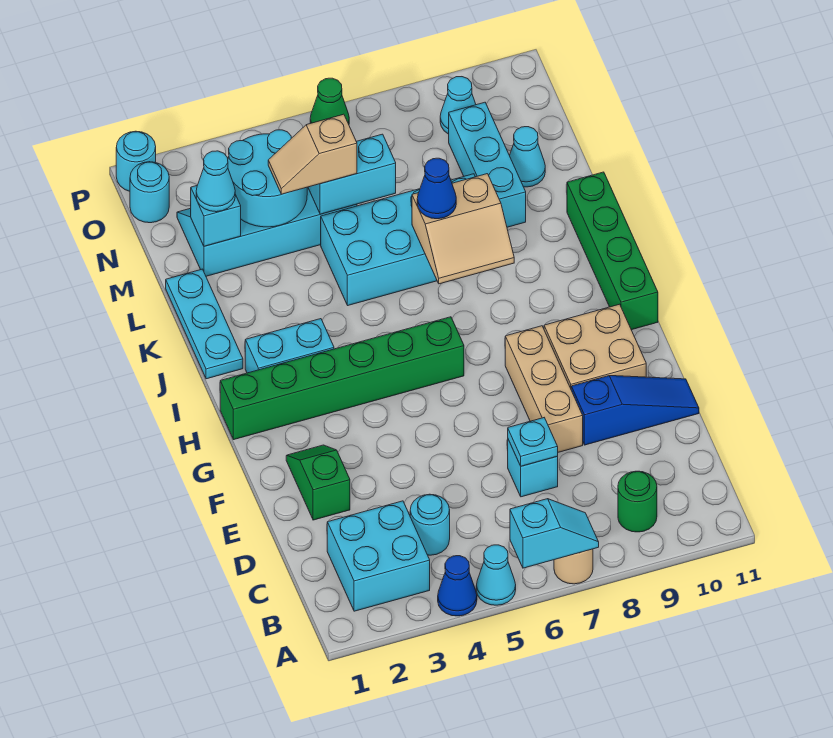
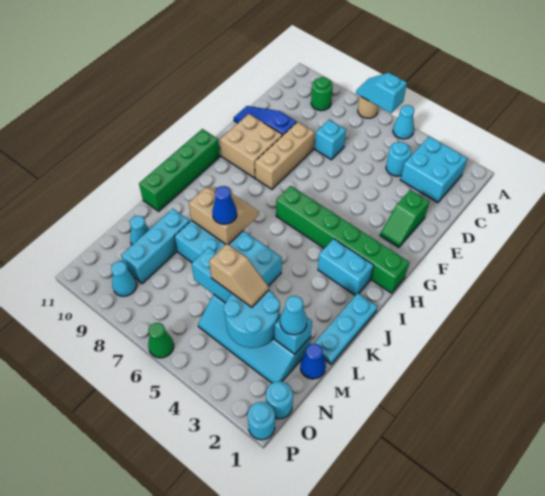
blue 1x1 cone [438,556,477,616] -> blue 1x1 cone moved to [300,344,326,379]
cyan 1x1 plate [508,418,558,466] -> none

